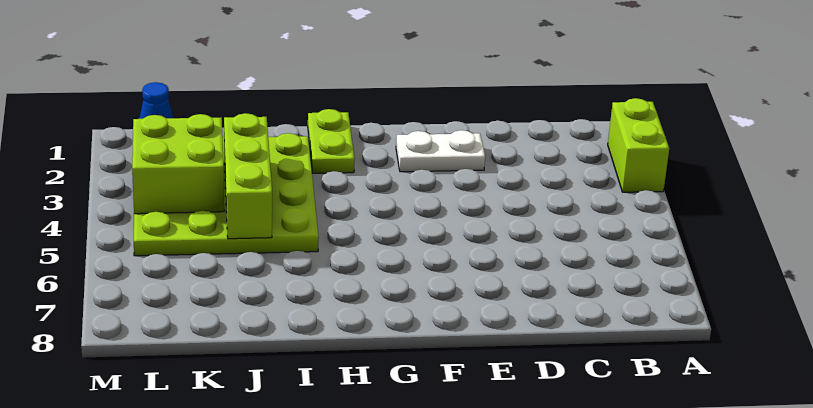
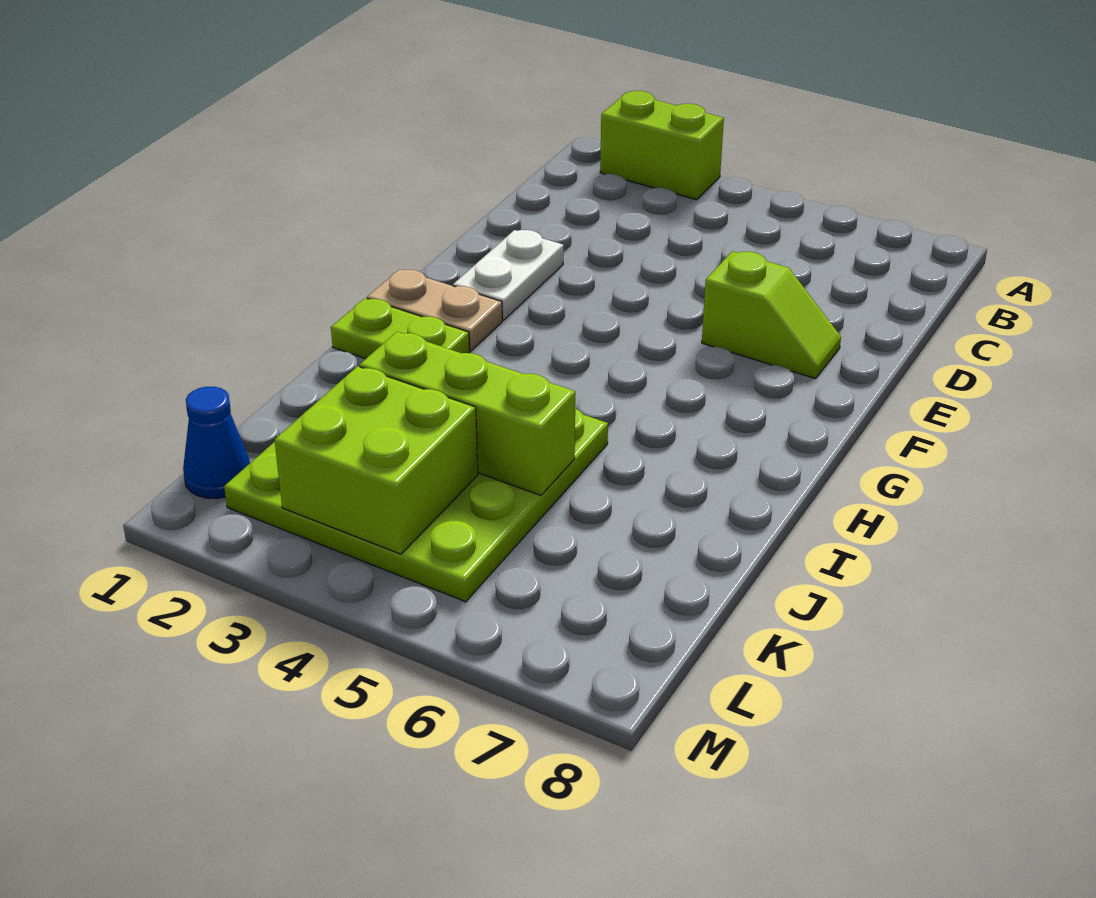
none -> lime 1x2 slope [702,251,841,379]
none -> tan 1x2 plate [367,269,502,351]

